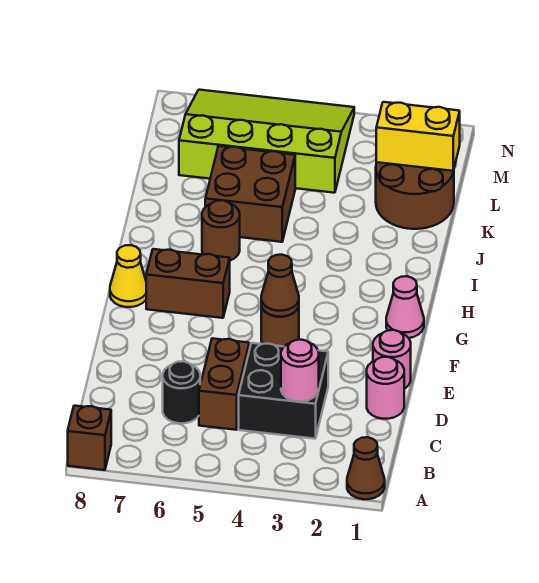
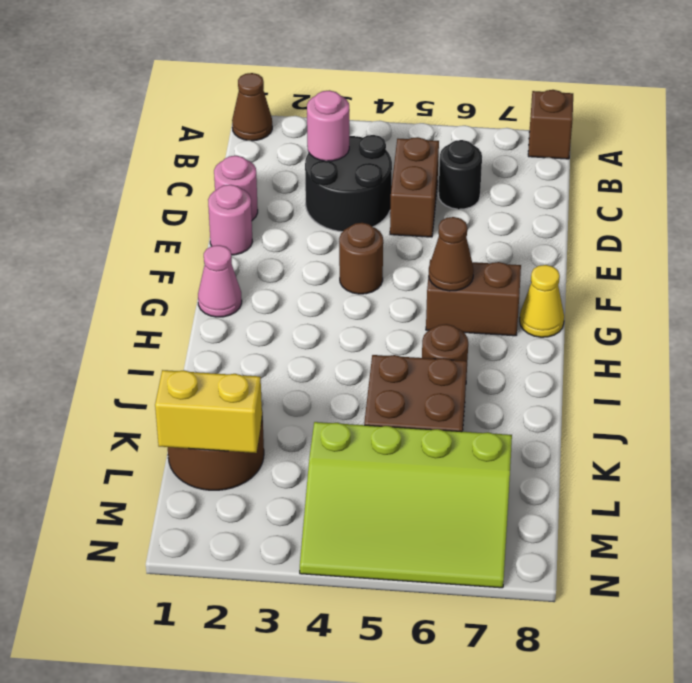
black 2x2 brick [239,343,328,439] -> black 2x2 round brick [305,135,392,232]
brown 1x1 cone [261,255,299,317] -> brown 1x1 cone moved to [429,217,474,291]

